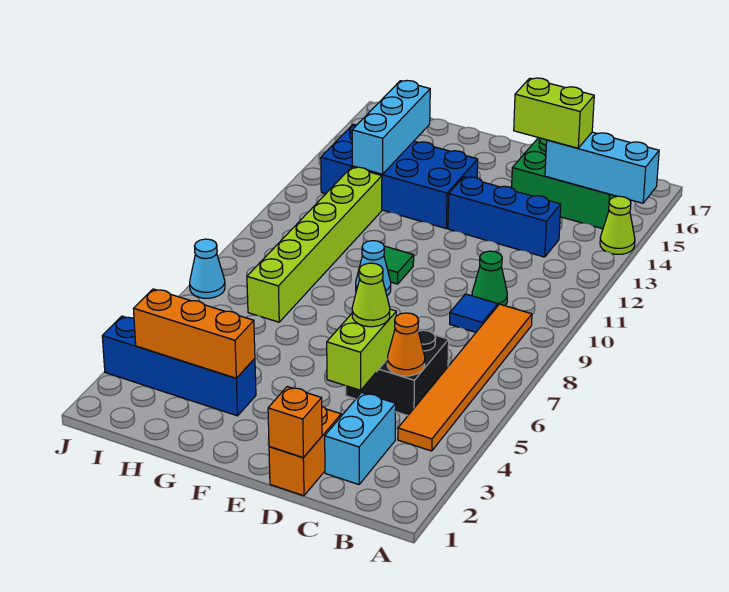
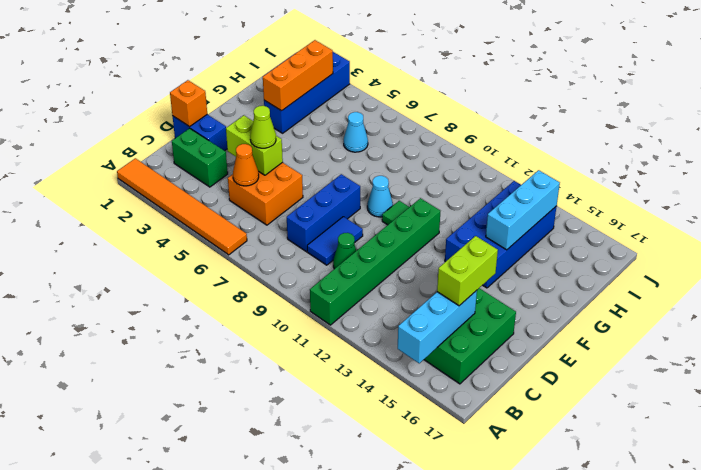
none -> green 1x6 brick [310,198,440,325]
lime 1x1 cone [600,196,635,254] -> none
orange 1x6 tile [398,304,532,451] -> orange 1x6 tile moved to [117,158,247,255]
cyan 1x2 brick [325,393,396,485] -> green 1x2 brick [172,128,228,187]
black 2x2 brick [346,330,449,416] -> orange 2x2 brick [228,162,303,225]
blue 1x1 tile [450,294,498,332] -> blue 1x2 tile [307,217,363,265]
blue 1x3 brick [448,177,561,257] -> blue 1x3 brick moved to [287,174,360,252]
orange 1x2 brick [269,407,341,496] -> blue 1x2 brick [173,114,227,151]
lime 1x6 brick [247,167,382,322] -> none
cyan 1x3 brick [352,80,430,174] -> cyan 1x3 brick turned to [486,170,560,250]
cyan 1x1 cone [190,239,225,298] -> cyan 1x1 cone moved to [344,112,368,152]

